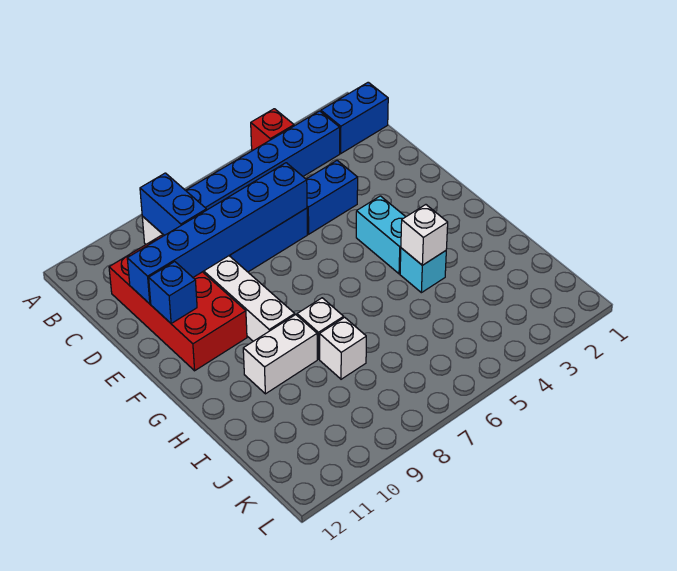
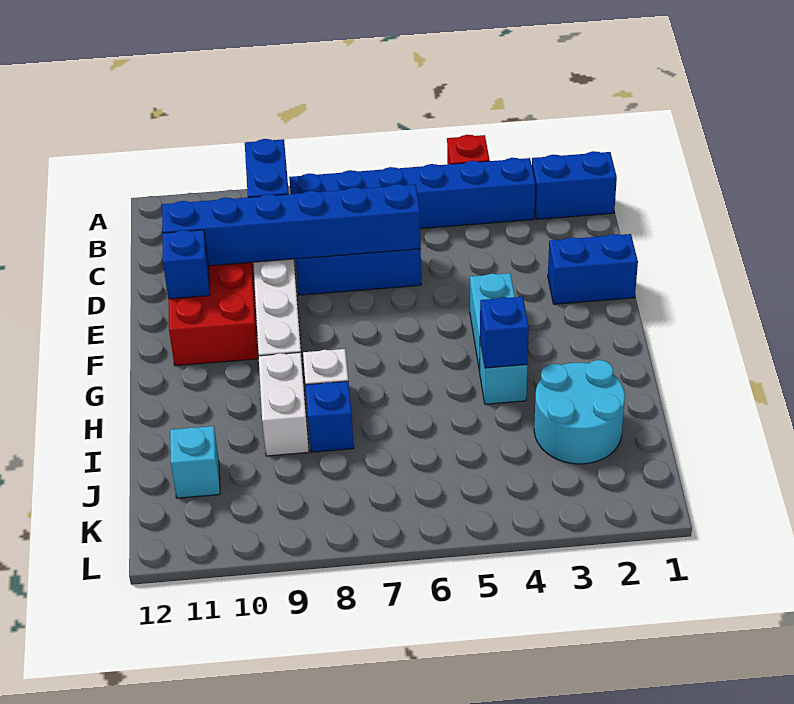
blue 1x2 brick [306,161,358,234] -> blue 1x2 brick moved to [548,234,638,304]
white 1x1 brick [401,205,448,265] -> blue 1x1 brick [480,297,529,368]
white 1x2 brick [243,315,317,394] -> white 1x2 brick turned to [259,352,309,456]
none -> cyan 2x2 round brick [534,360,625,464]
white 1x1 brick [320,317,366,379] -> blue 1x1 brick [306,381,354,452]
none -> cyan 1x1 brick [170,426,220,498]

